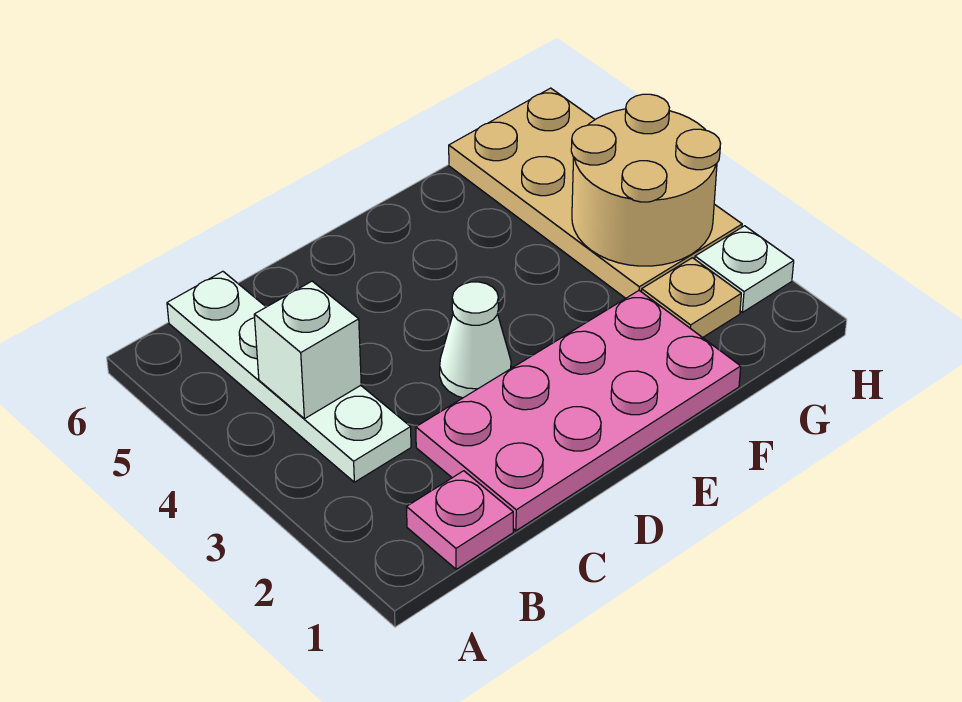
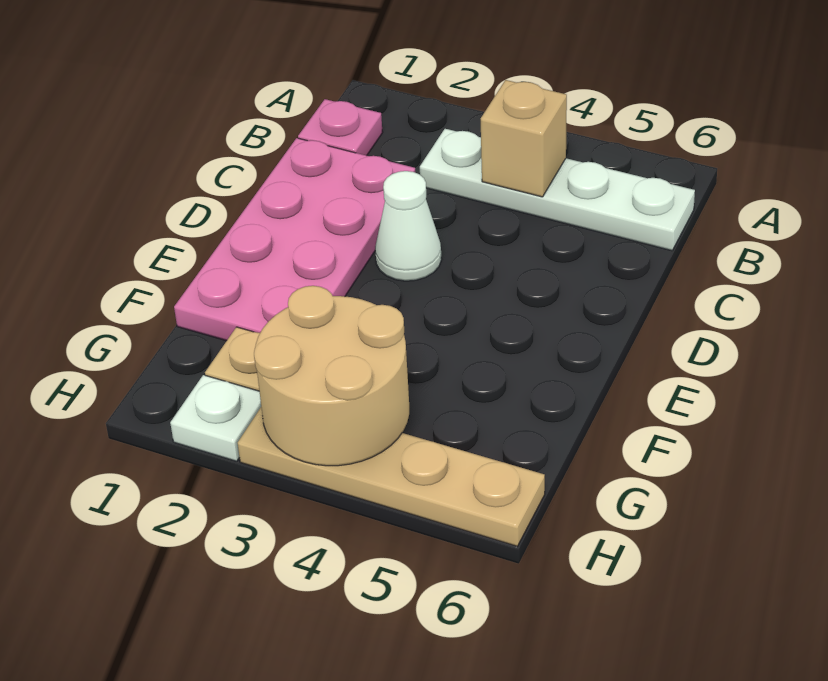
white 1x1 brick [254,281,361,419] -> tan 1x1 brick [481,80,567,197]
tan 2x4 plate [449,88,742,298] -> tan 1x4 plate [238,408,545,546]

